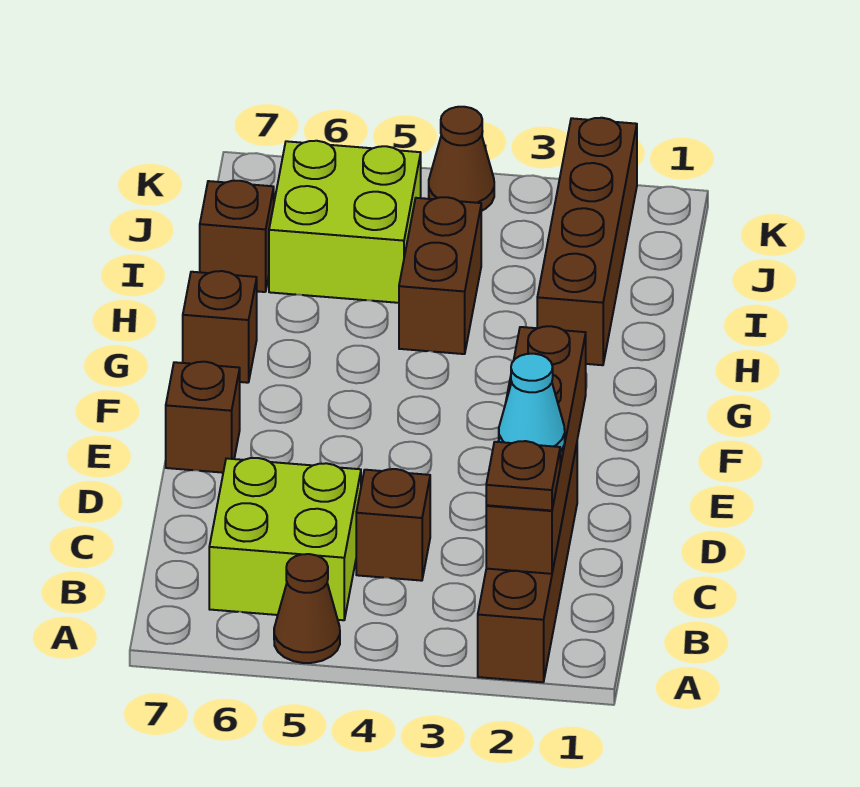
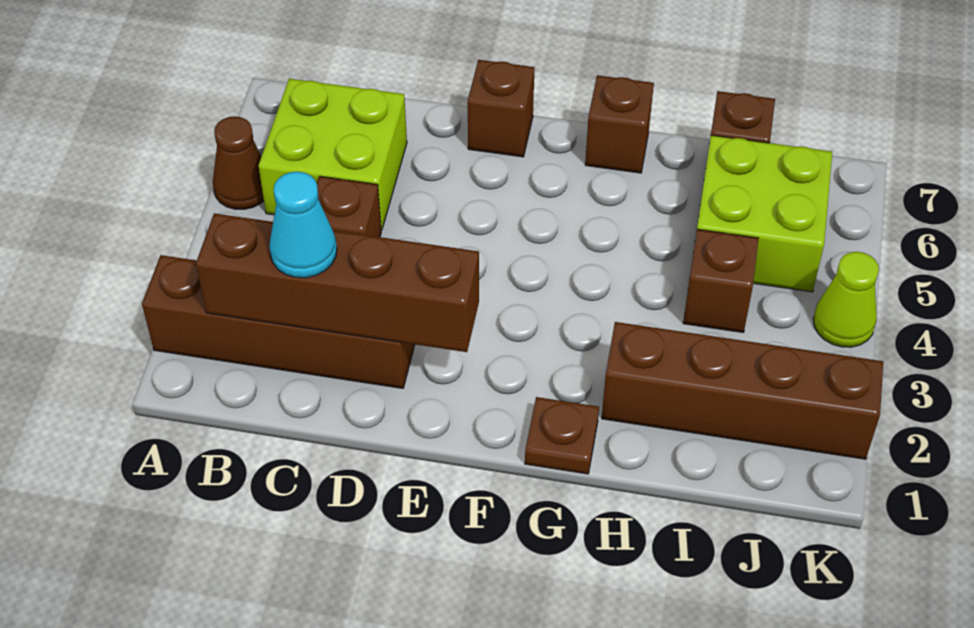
brown 1x1 plate [486,441,560,511] -> brown 1x1 plate moved to [525,397,599,474]
brown 1x2 brick [399,197,481,354] -> brown 1x1 brick [683,229,759,333]
brown 1x1 cone [429,107,494,211] -> lime 1x1 cone [813,252,879,347]

